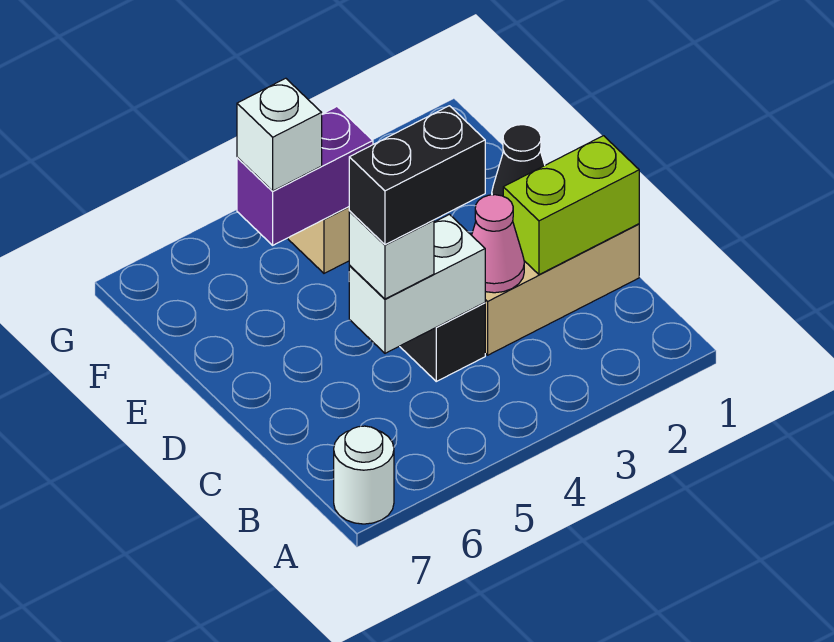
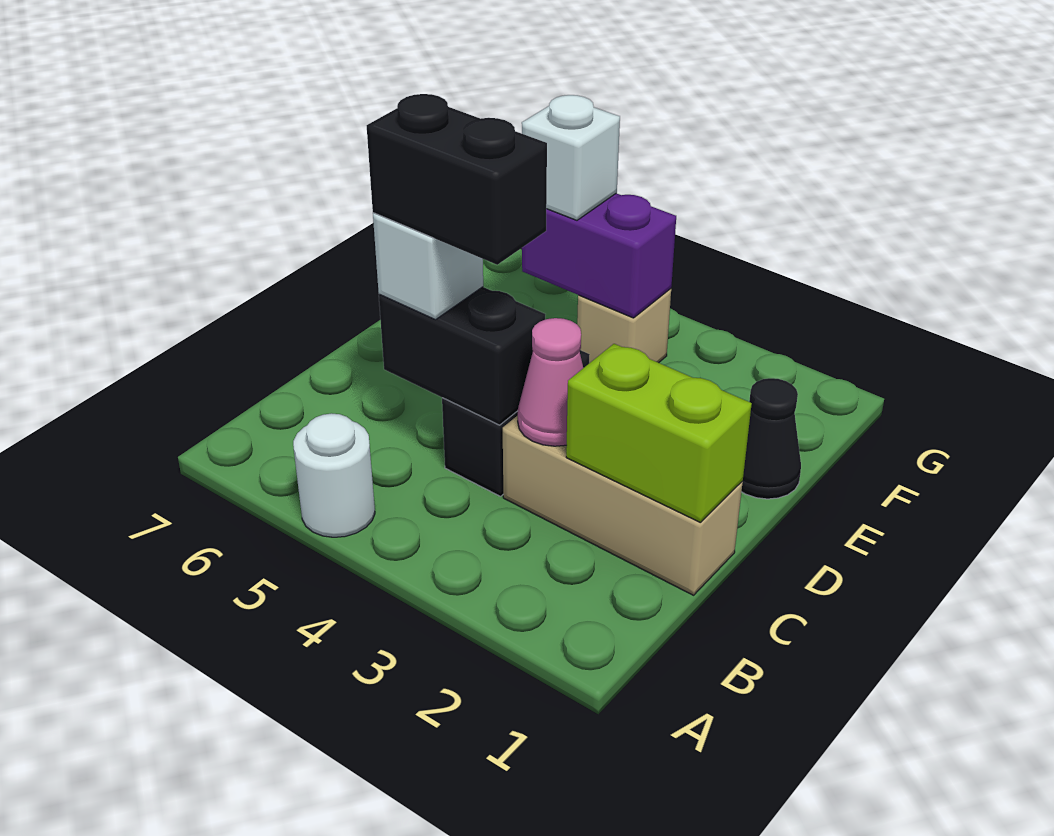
white 1x1 round brick [334,426,394,524] -> white 1x1 round brick moved to [293,413,375,537]
white 1x2 brick [349,214,485,353] -> black 1x2 brick [379,287,545,425]

